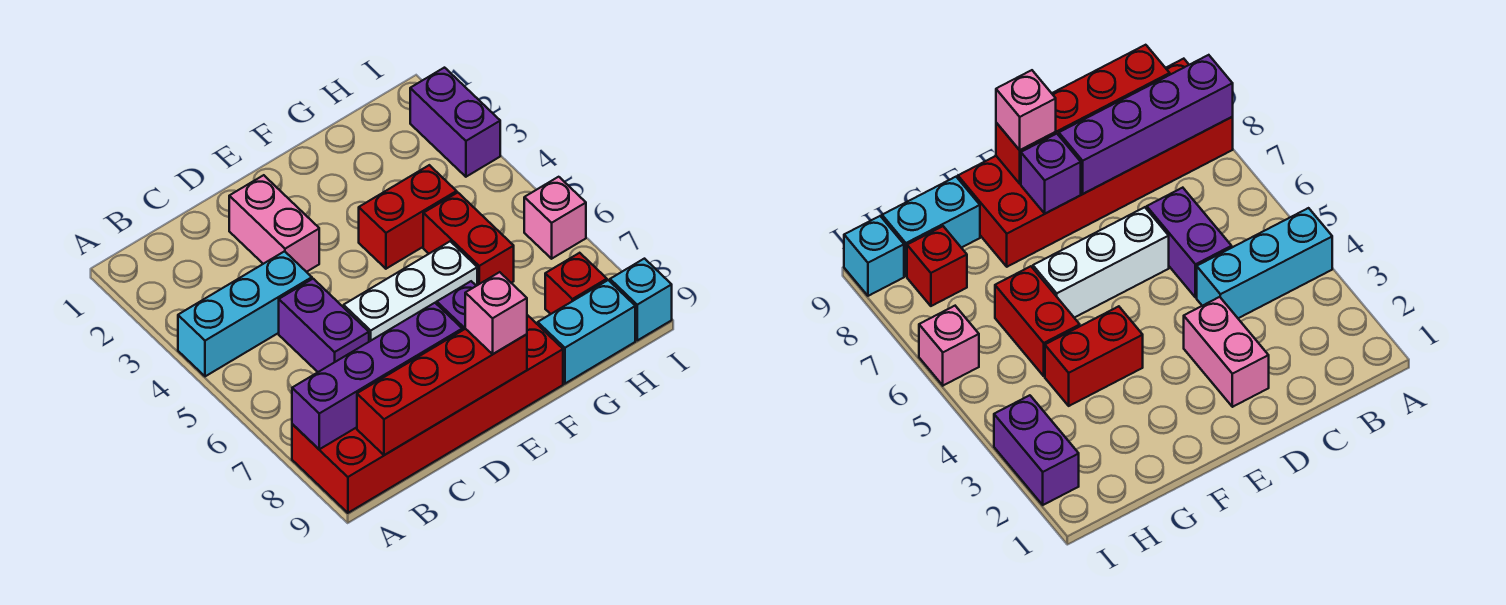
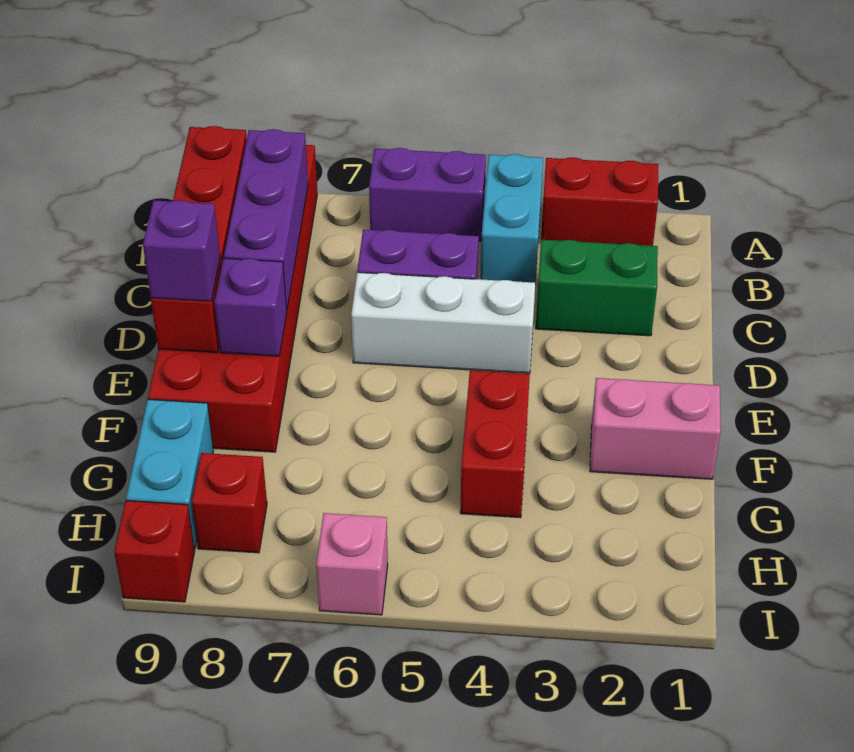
cyan 1x3 brick [178,251,312,376] -> cyan 1x2 brick [480,154,543,285]
purple 1x4 brick [292,303,462,449] -> purple 1x3 brick [224,129,308,310]
none -> green 1x2 brick [536,240,658,336]
pink 1x2 brick [229,175,319,272] -> pink 1x2 brick moved to [590,378,721,479]
white 1x3 brick [344,241,477,342] -> white 1x3 brick turned to [351,272,535,373]
pink 1x1 brick [465,272,527,354] -> purple 1x1 brick [143,200,220,301]
red 1x2 brick [423,193,514,285] -> red 1x2 brick moved to [541,157,658,246]
purple 1x2 brick [410,68,500,177] -> purple 1x2 brick moved to [369,148,486,241]
cyan 1x1 brick [610,259,672,340] -> red 1x1 brick [114,501,195,602]

